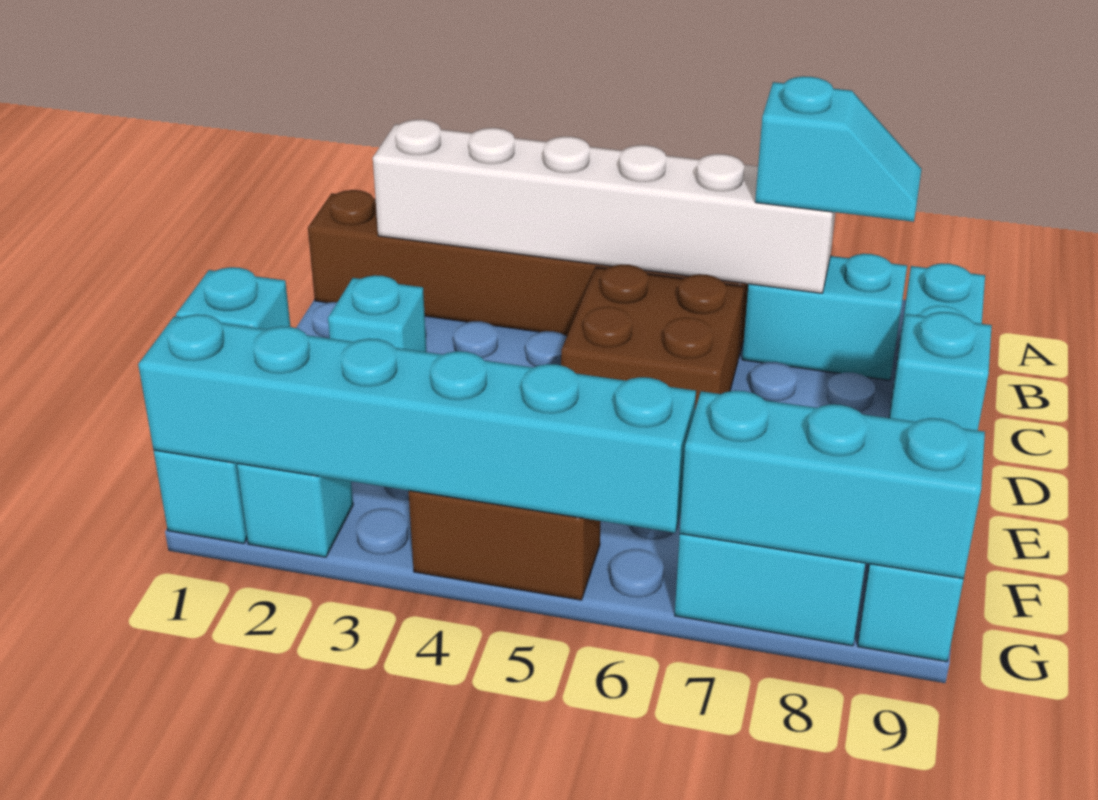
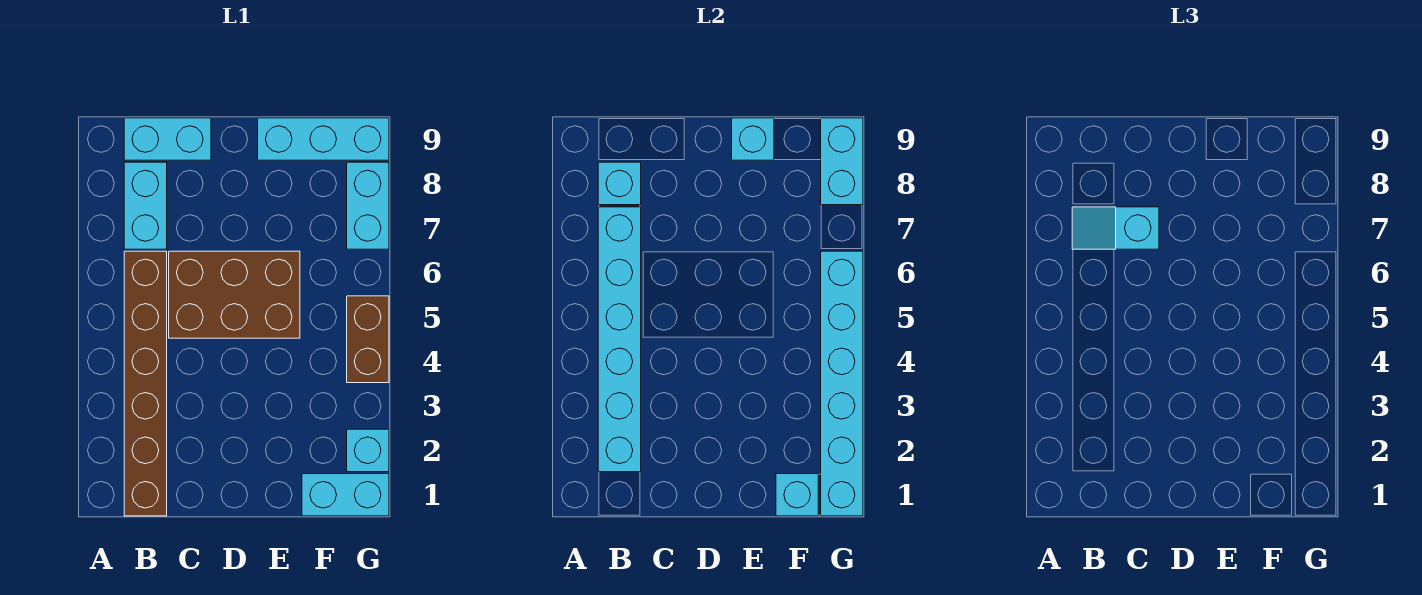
white 1x6 brick [373,120,836,293] -> cyan 1x6 brick [598,207,641,472]
cyan 1x2 slope [755,76,921,222] -> cyan 1x2 slope turned to [1072,207,1159,249]
brown 2x2 brick [561,264,744,409] -> brown 2x3 brick [169,251,300,338]
cyan 1x1 brick [328,275,426,352] -> cyan 1x1 brick moved to [598,162,641,205]
cyan 1x3 brick [680,391,985,579] -> cyan 1x2 brick [821,118,863,205]

